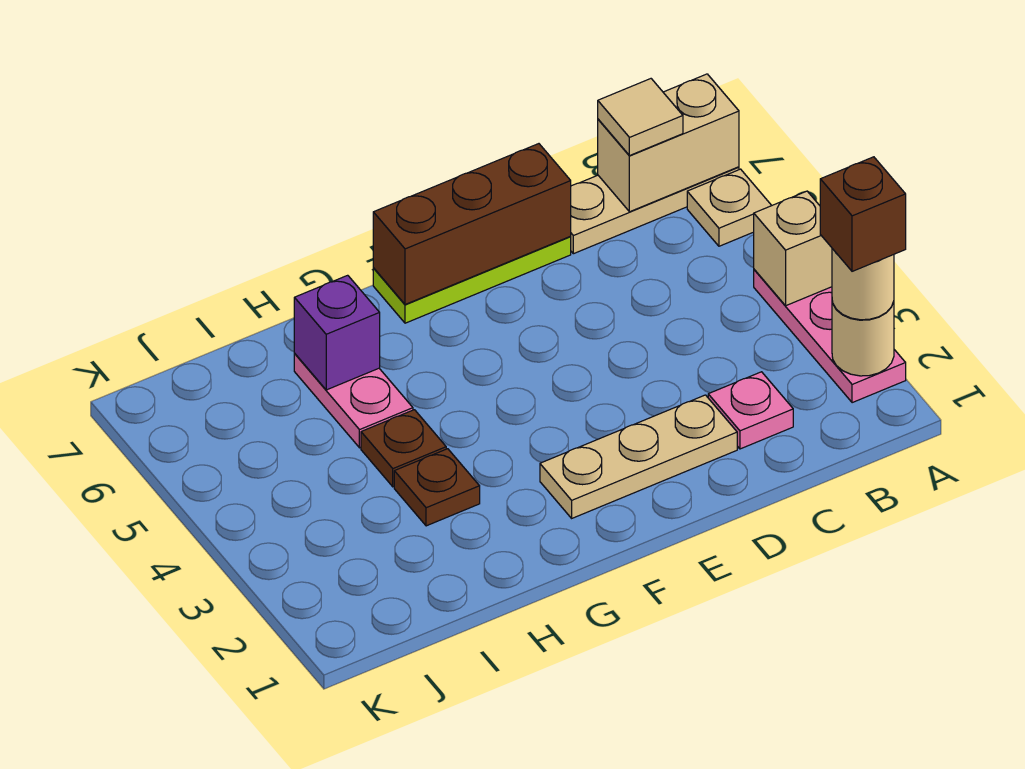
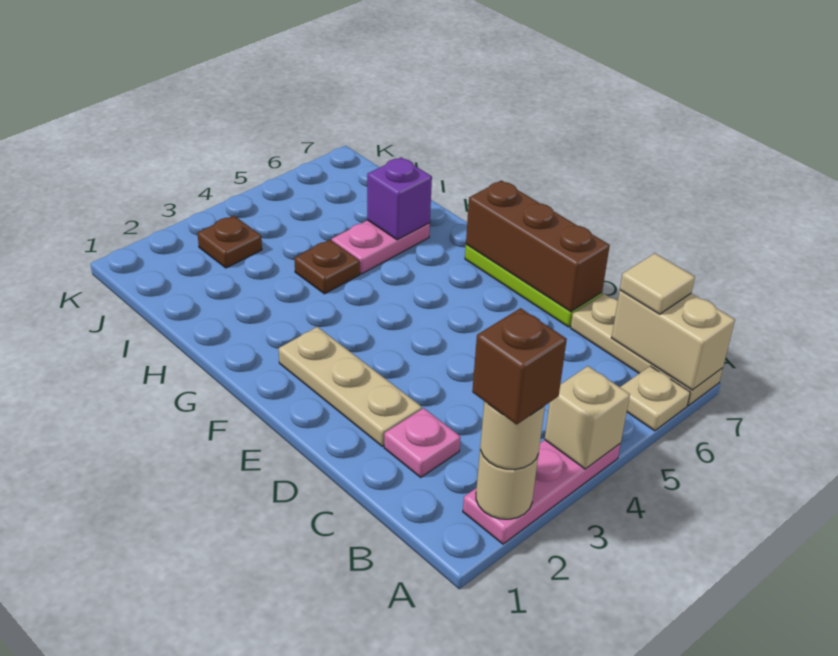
brown 1x1 plate [394,449,480,526] -> brown 1x1 plate moved to [198,216,262,268]

